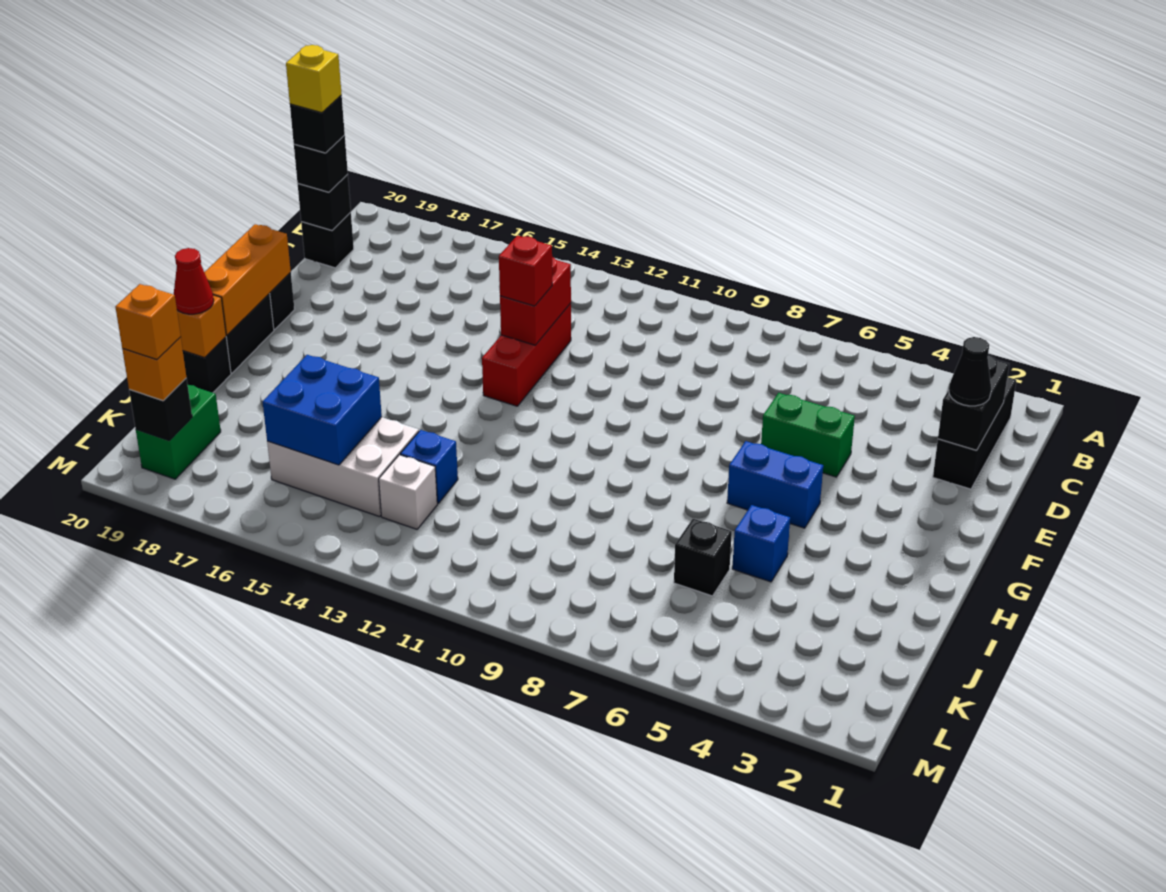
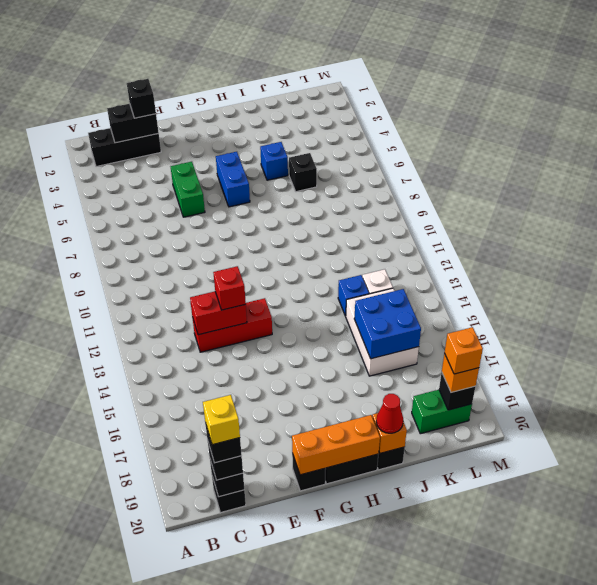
black 1x1 cone [949,337,991,406] -> black 1x1 brick [127,79,156,118]

